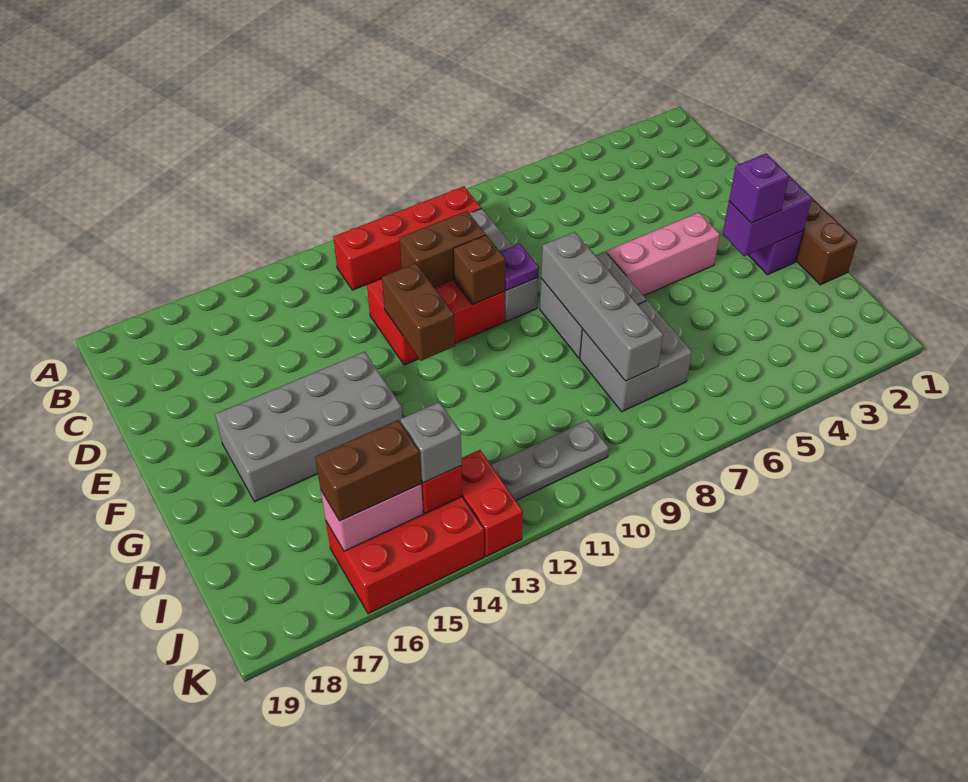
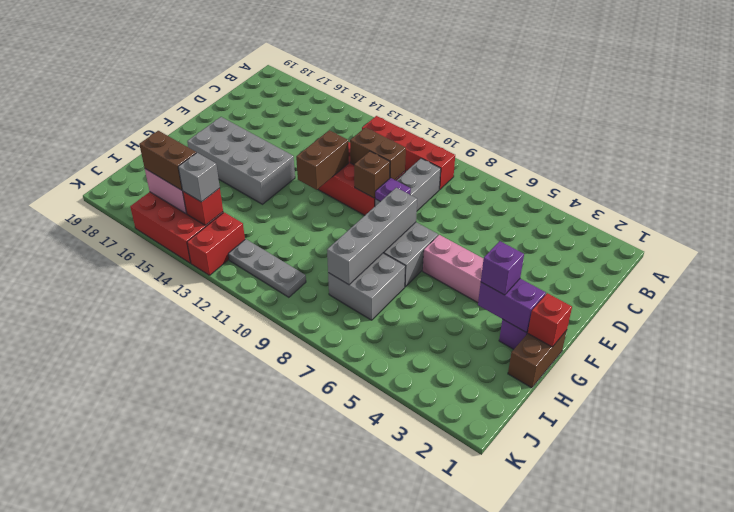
none -> red 1x1 brick [528,293,572,347]

